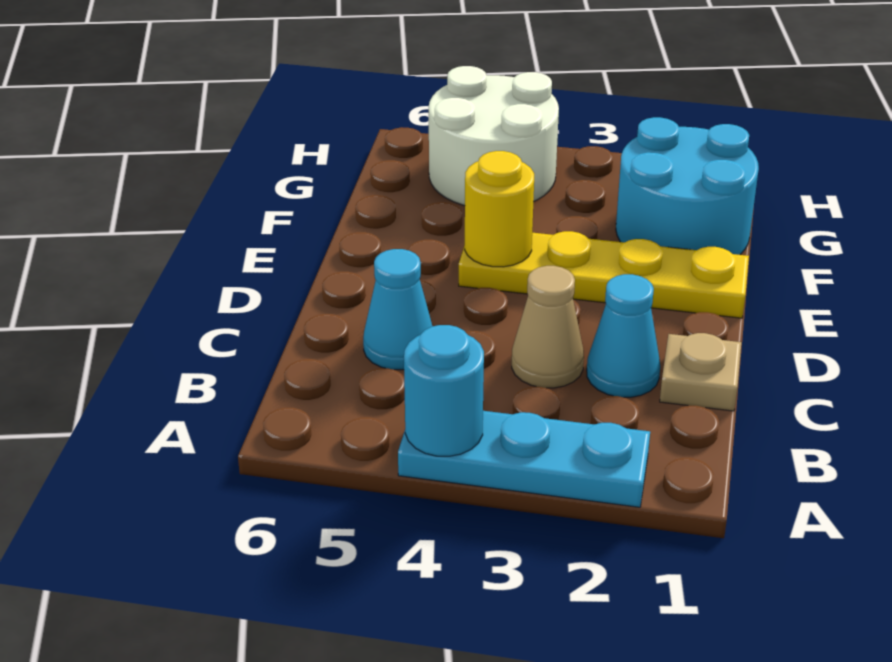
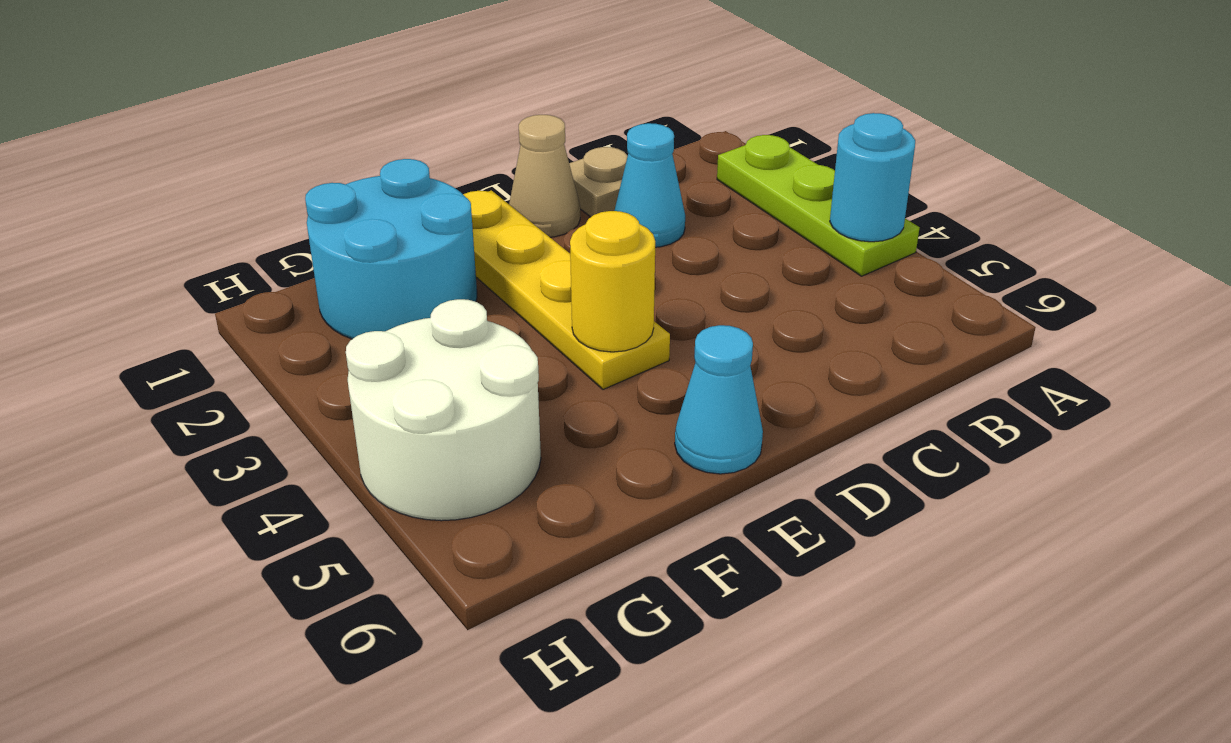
cyan 1x3 plate [398,411,650,507] -> lime 1x3 plate [717,135,920,276]
tan 1x1 cone [512,266,584,388] -> tan 1x1 cone moved to [509,115,580,237]
cyan 1x1 cone [363,249,432,370] -> cyan 1x1 cone moved to [675,325,763,474]

